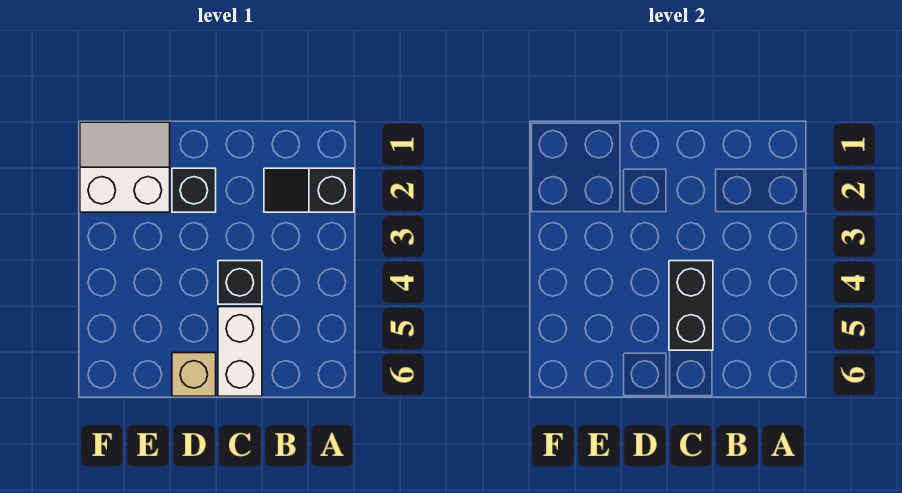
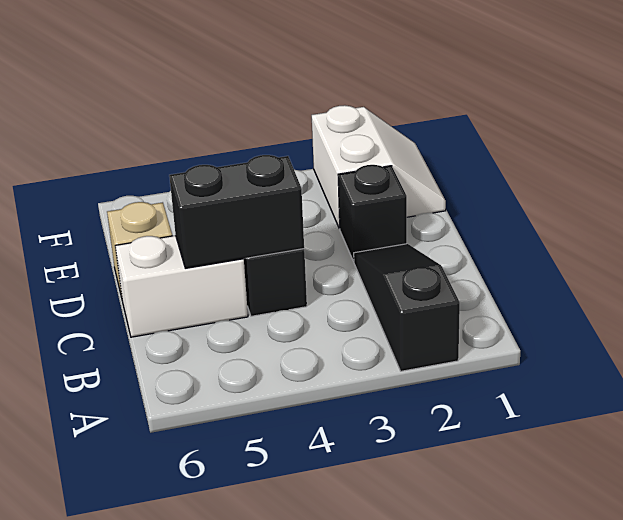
black 1x2 slope [264,168,354,212] -> black 1x3 slope [354,244,460,371]

